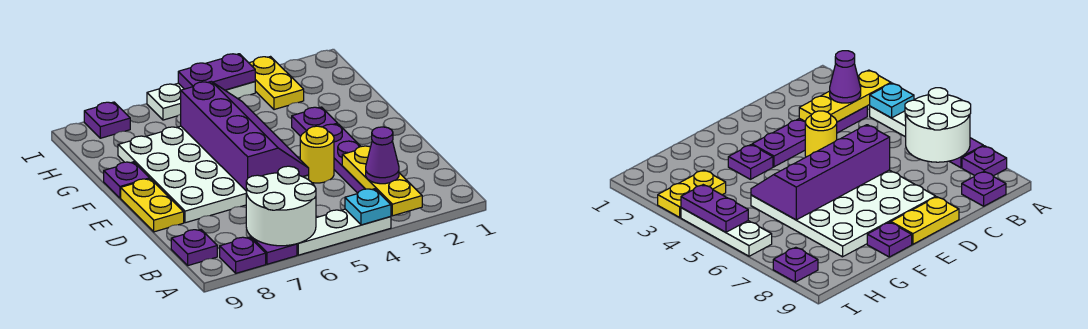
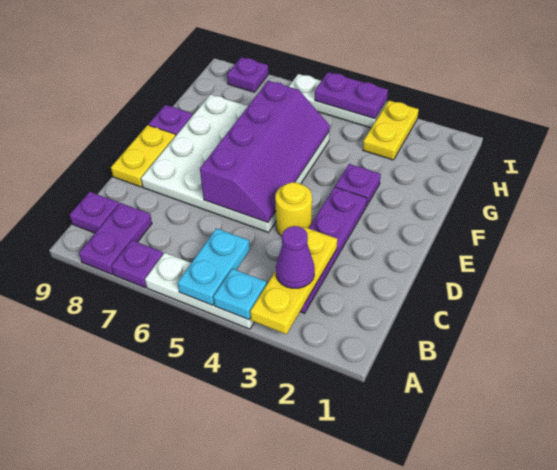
none -> cyan 1x2 plate [178,228,250,305]
white 2x2 round brick [246,166,316,246] -> none
purple 1x1 plate [220,237,266,273] -> purple 1x2 plate [79,203,152,274]

